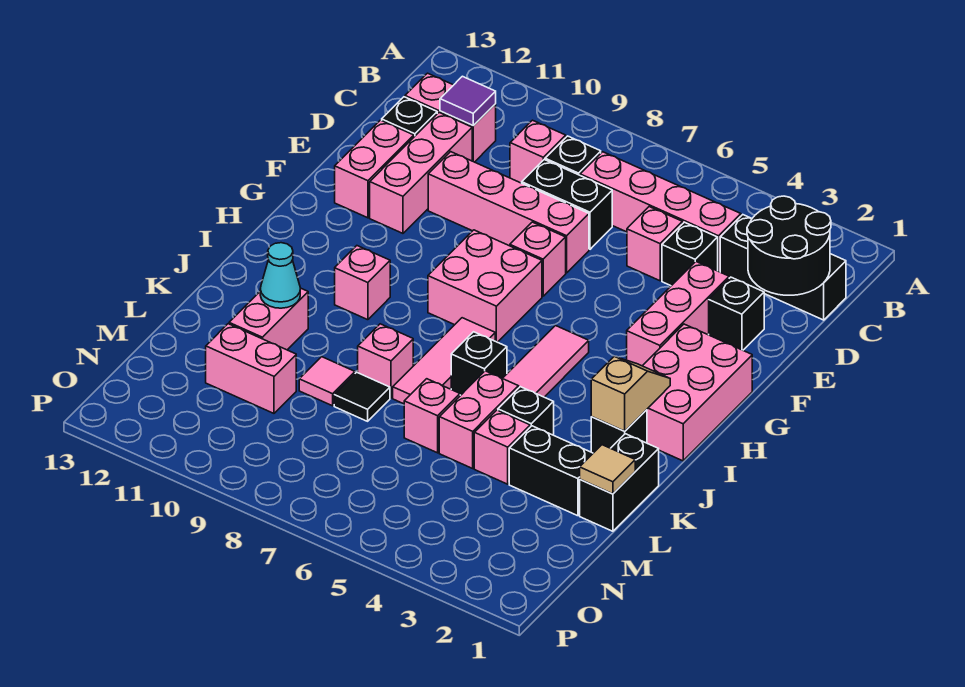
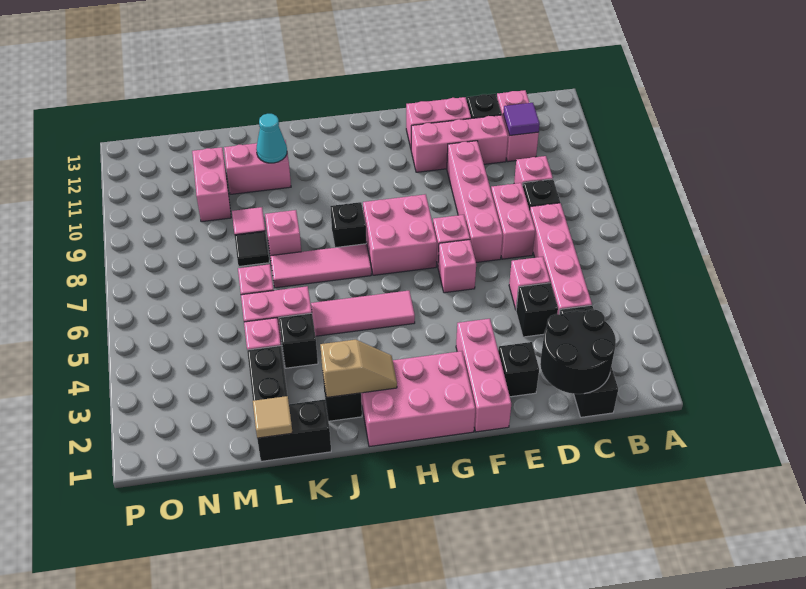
black 1x2 brick [522,160,612,249] -> pink 1x2 brick [491,183,535,259]
pink 1x3 brick [627,262,729,366] -> pink 1x3 brick turned to [456,319,511,432]
pink 1x1 brick [335,246,390,320] -> pink 1x1 brick moved to [438,240,476,293]
black 1x1 brick [451,332,507,395] -> black 1x1 brick moved to [330,202,366,248]

